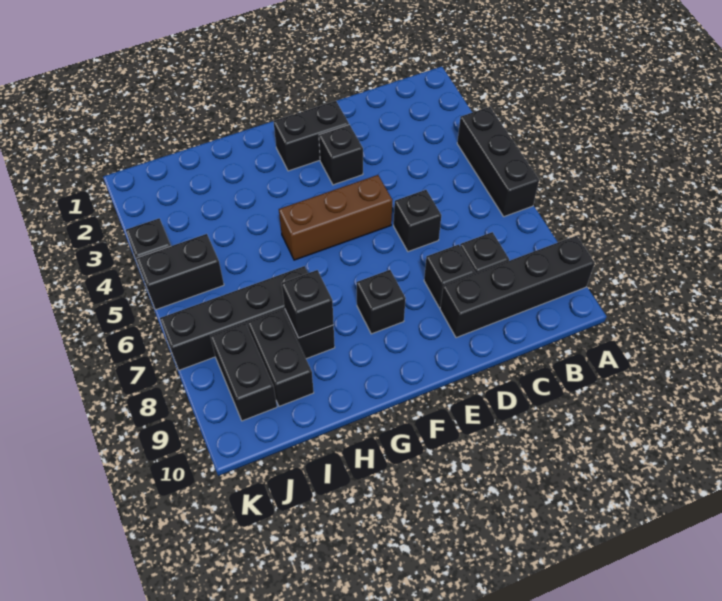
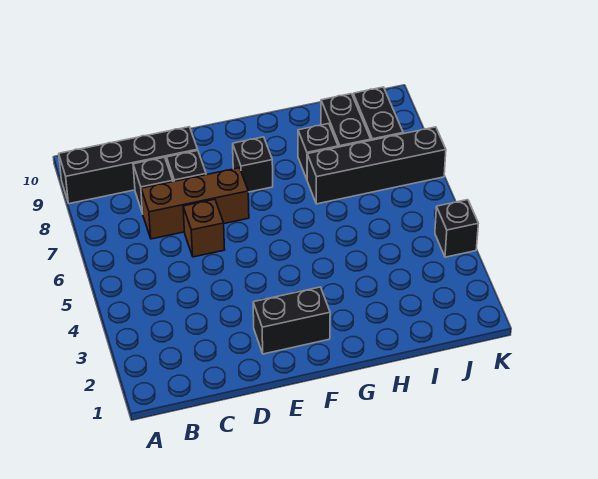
black 1x3 brick [457,107,539,217] -> none
black 1x1 brick [394,190,442,252] -> brown 1x1 brick [183,199,225,257]
black 1x1 brick [319,125,363,185] -> none
brown 1x3 brick [279,175,392,260] -> brown 1x3 brick moved to [141,168,249,239]
black 1x1 brick [282,270,334,338] -> none
black 1x2 brick [137,234,224,310] -> none

